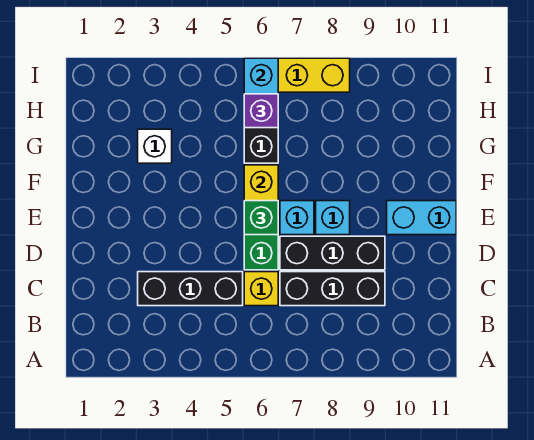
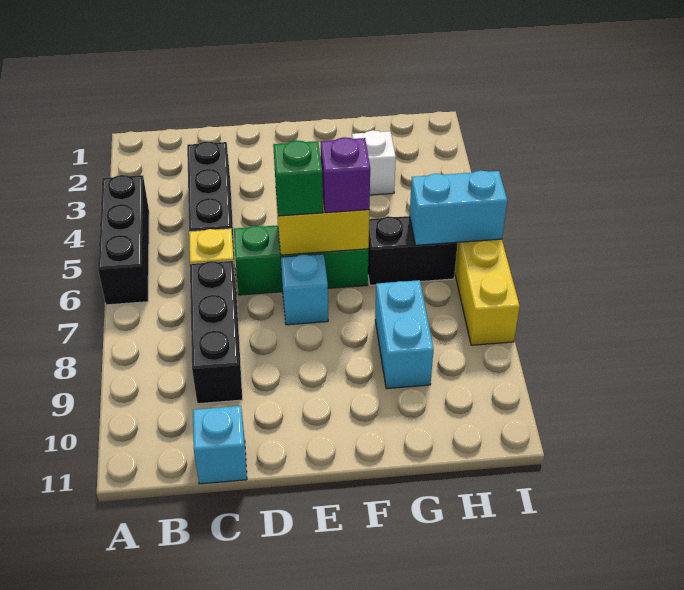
black 1x3 brick [280,236,385,270] -> black 1x3 brick moved to [98,175,149,305]
cyan 1x1 brick [316,201,350,235] -> cyan 1x1 brick moved to [193,406,247,484]
cyan 1x2 brick [387,201,456,235] -> cyan 1x2 brick moved to [375,280,434,389]
purple 1x1 brick [244,94,278,128] -> purple 1x1 brick moved to [320,137,370,213]

